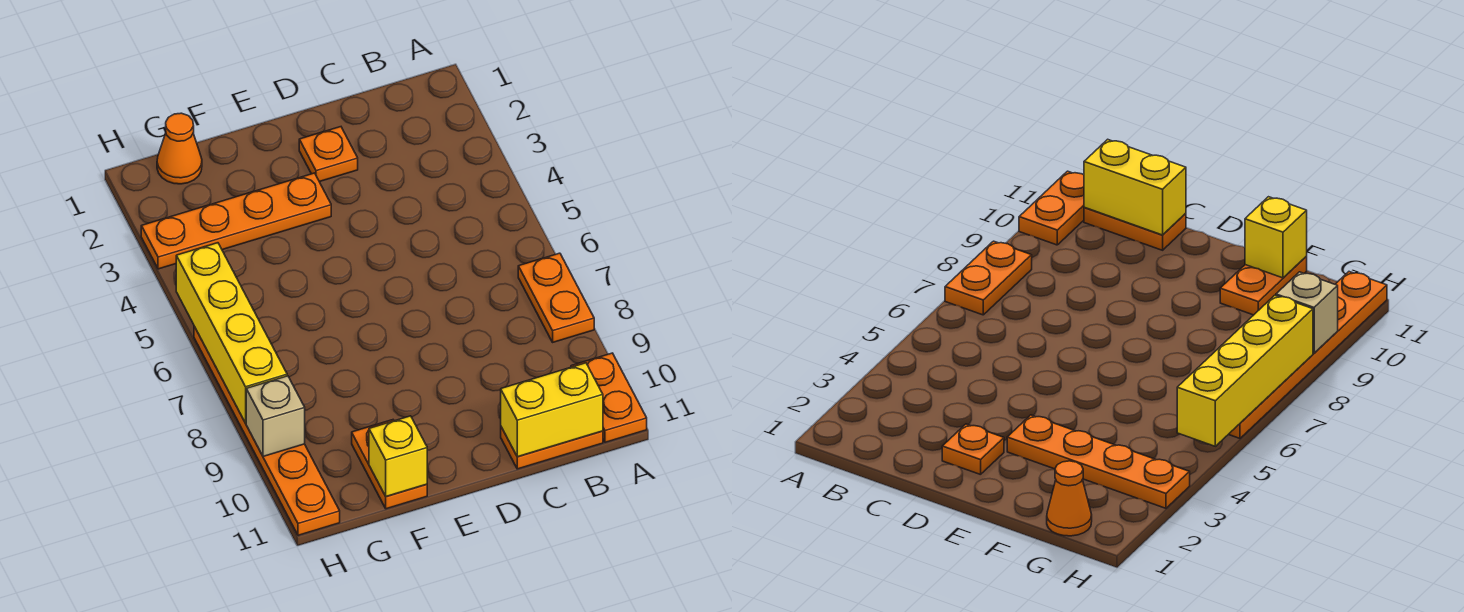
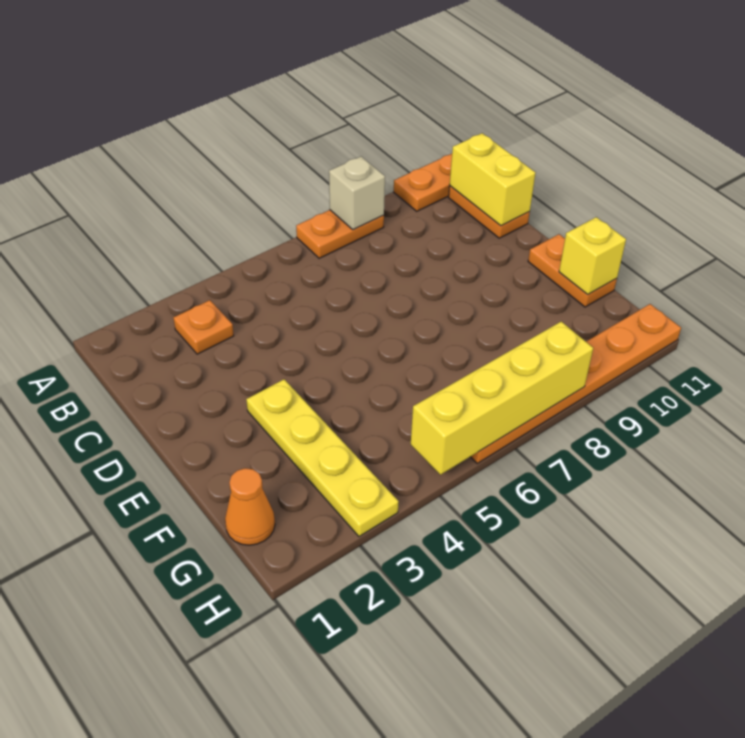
orange 1x1 plate [299,127,358,182] -> orange 1x1 plate moved to [173,300,234,354]
orange 1x4 plate [141,173,331,269] -> yellow 1x4 plate [246,379,399,536]
orange 1x2 plate [352,420,427,509] -> orange 1x2 plate turned to [528,234,617,307]
tan 1x1 brick [246,376,305,456] -> tan 1x1 brick moved to [329,157,385,229]

